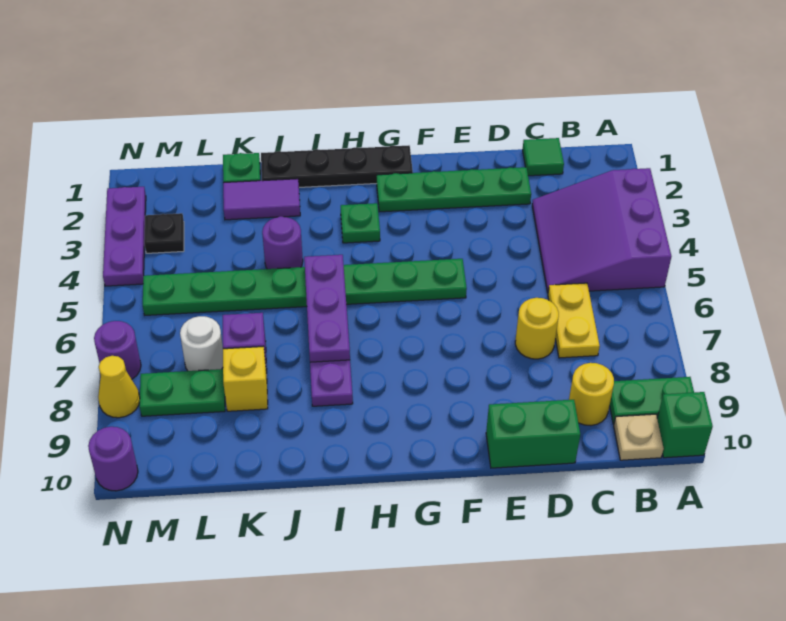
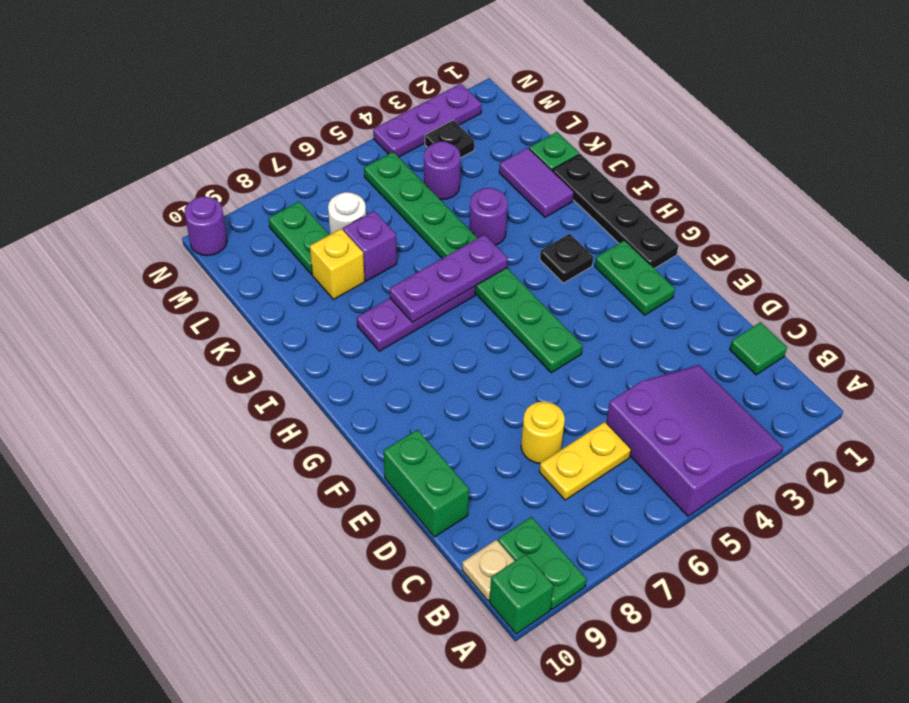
purple 3x3 slope [532,168,671,292] -> purple 3x3 slope turned to [606,365,783,516]
yellow 1x1 round brick [569,363,614,426] -> none
green 1x4 plate [377,167,531,212] -> green 1x2 plate [595,240,675,315]
green 1x1 plate [341,203,380,243] -> black 1x1 plate [540,234,593,283]
purple 1x1 round brick [94,321,141,379] -> purple 1x1 round brick moved to [424,141,460,200]
yellow 1x1 cone [98,356,140,418] -> none

